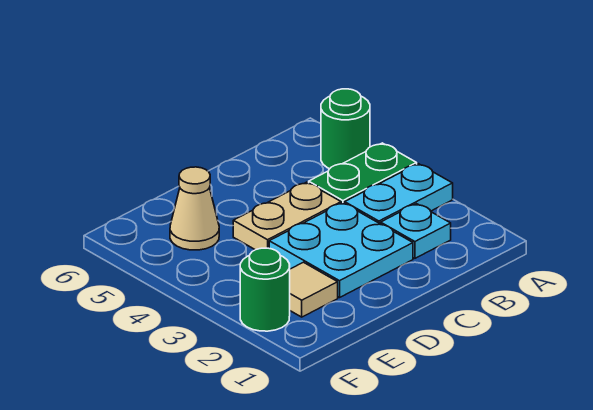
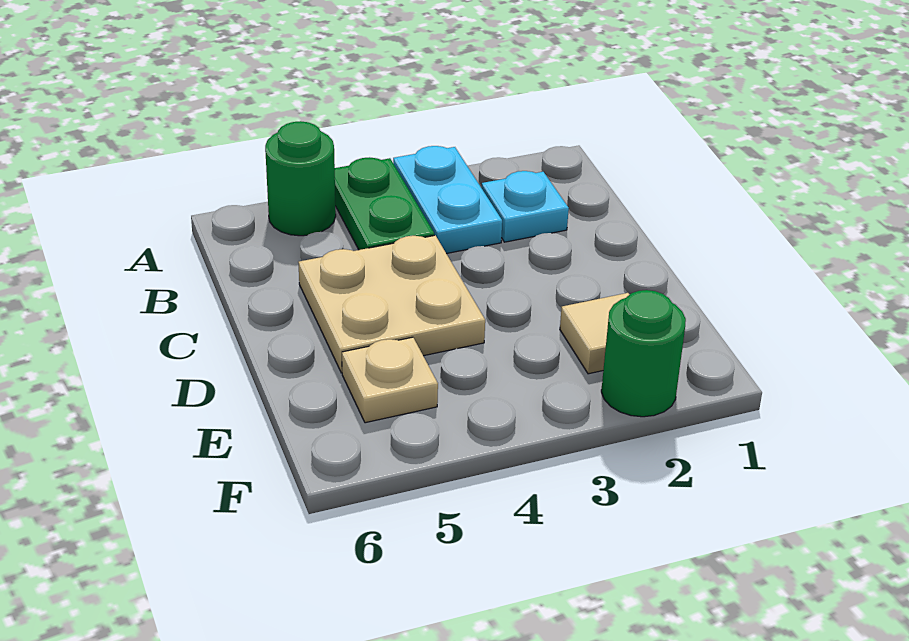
cyan 2x2 plate [269,203,413,298] -> none
tan 1x2 plate [233,182,341,250] -> tan 2x2 plate [298,235,485,373]
tan 1x1 cone [170,167,219,250] -> tan 1x1 plate [342,337,438,423]

